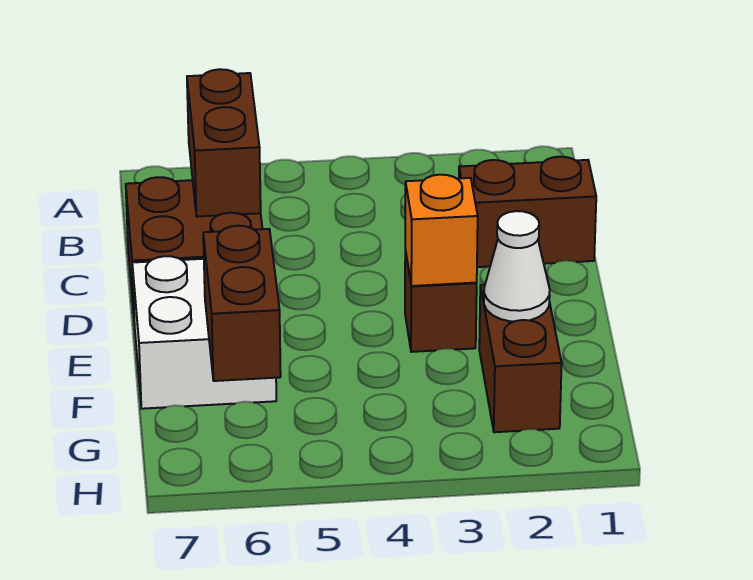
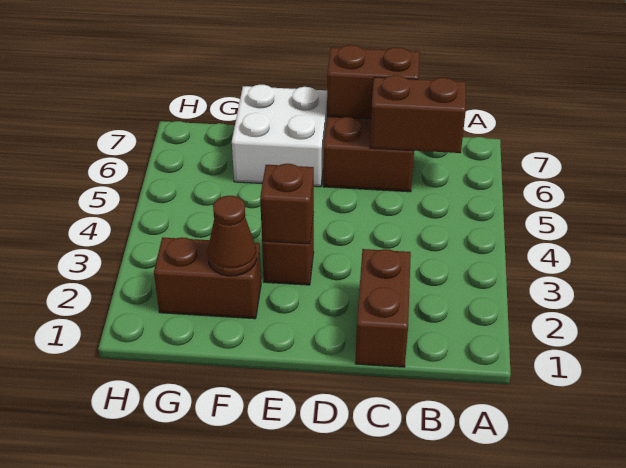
orange 1x1 brick [405,175,478,286] -> brown 1x1 brick [260,164,314,244]
white 1x1 cone [484,211,550,322] -> brown 1x1 cone [208,196,257,276]
brown 1x2 brick [203,226,281,381] -> brown 1x2 brick moved to [327,45,419,119]

